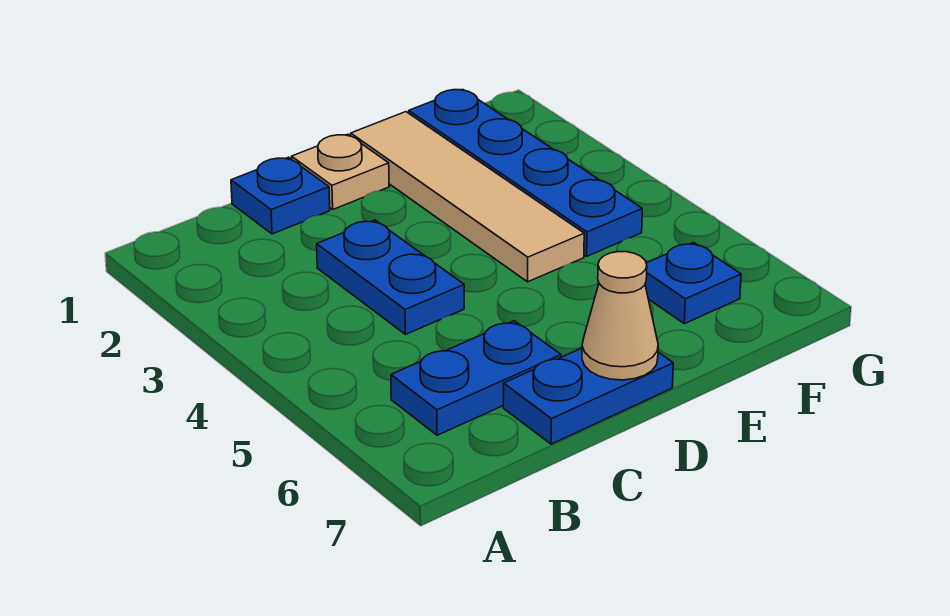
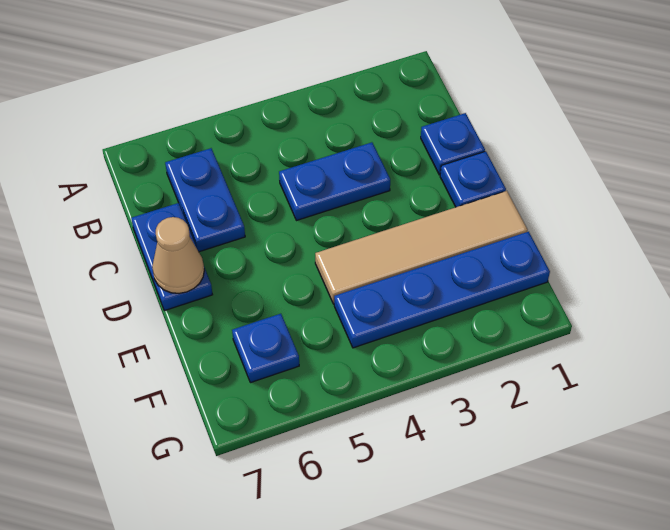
tan 1x1 plate [292,134,389,209] -> blue 1x1 plate [440,151,506,207]

